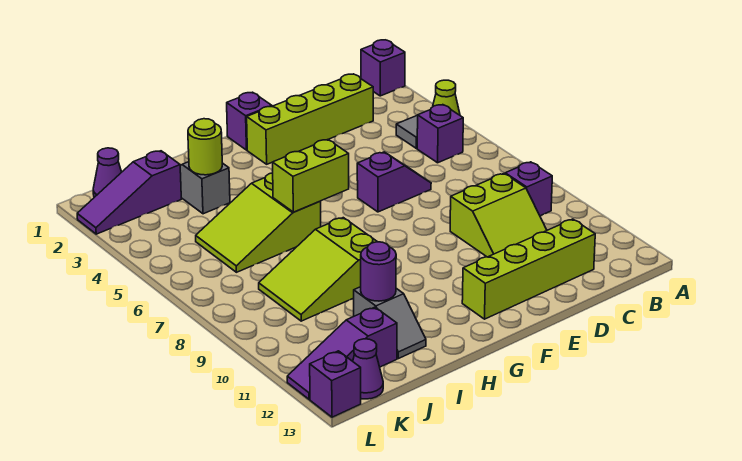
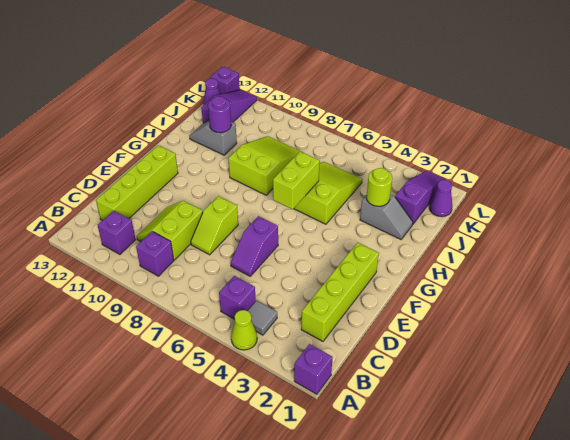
none -> lime 1x2 slope [191,196,238,255]
purple 1x1 brick [227,92,272,150] -> purple 1x1 brick moved to [98,211,136,254]

